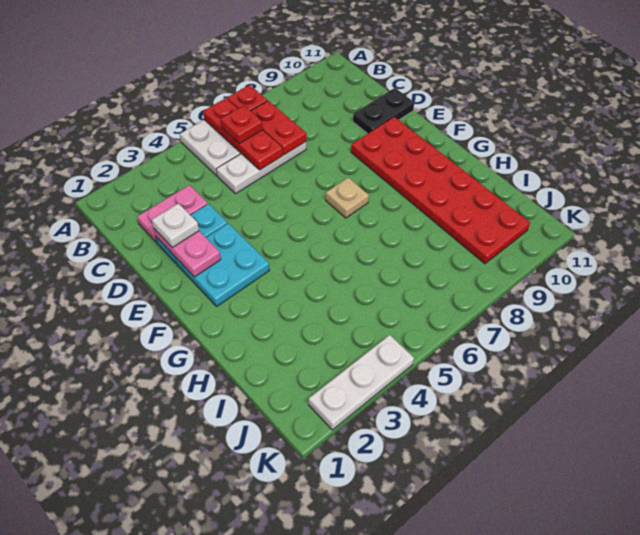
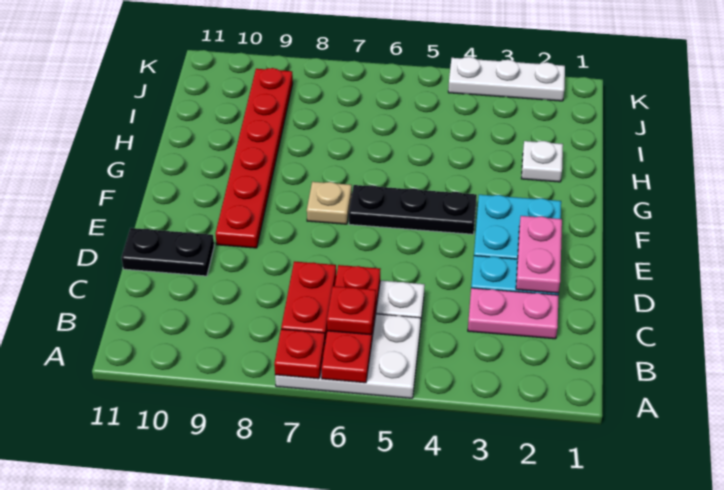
white 1x1 plate [152,203,199,247] -> white 1x1 plate moved to [521,141,563,182]
red 2x6 plate [351,117,530,264] -> red 1x6 plate [216,68,293,248]
none -> black 1x3 plate [349,185,477,234]

